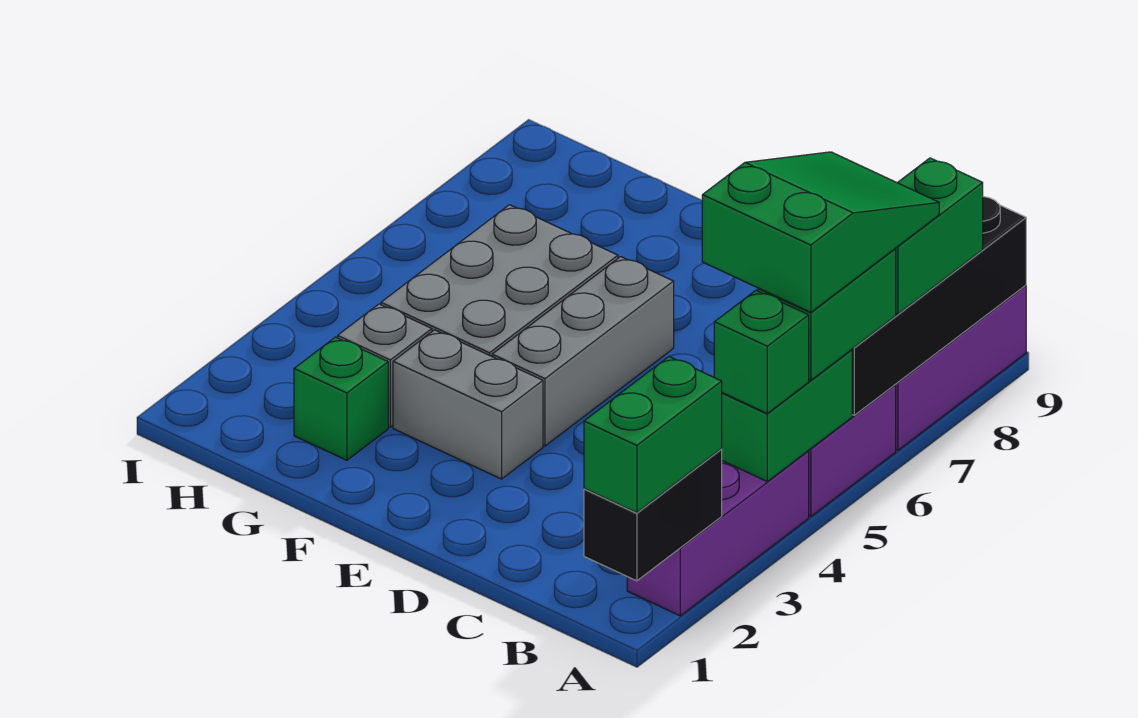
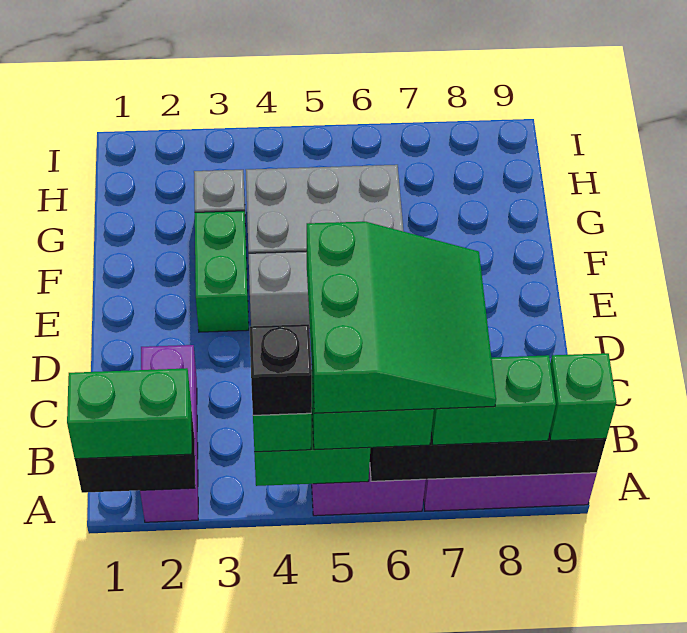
purple 1x3 brick [627,451,809,616] -> purple 1x3 brick turned to [140,345,198,522]
none -> black 1x1 brick [250,324,312,415]
green 2x3 slope [702,152,939,312] -> green 3x3 slope [307,222,496,413]
grey 1x2 brick [393,330,543,479] -> green 1x2 brick [195,211,249,332]
green 1x1 brick [294,337,388,460] -> green 1x1 brick moved to [550,353,616,440]

